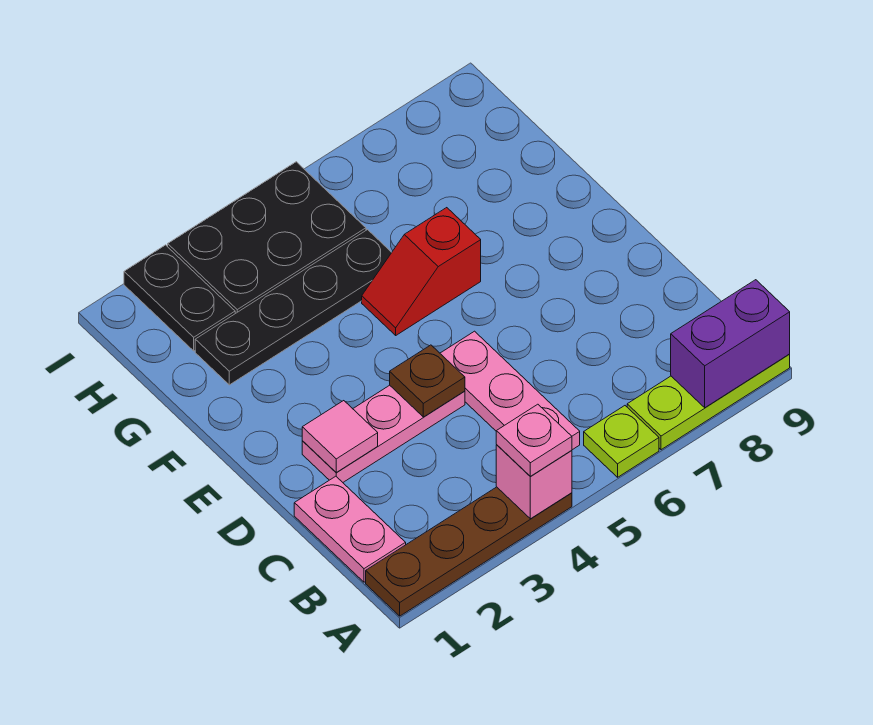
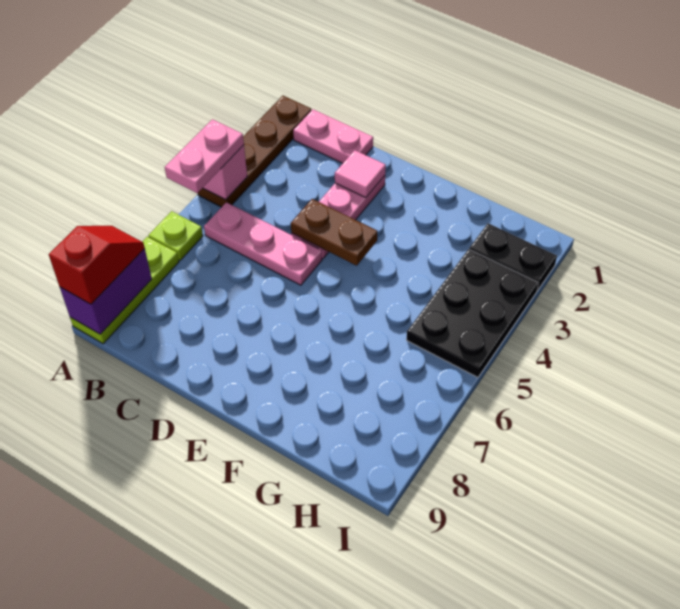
pink 1x1 plate [496,404,572,477] -> pink 1x2 plate [165,119,244,193]
brown 1x1 plate [390,345,465,417] -> brown 1x2 plate [291,199,377,266]
red 1x2 slope [362,208,481,335] -> red 1x2 slope moved to [49,226,145,304]
black 1x4 plate [195,230,392,385] -> none

